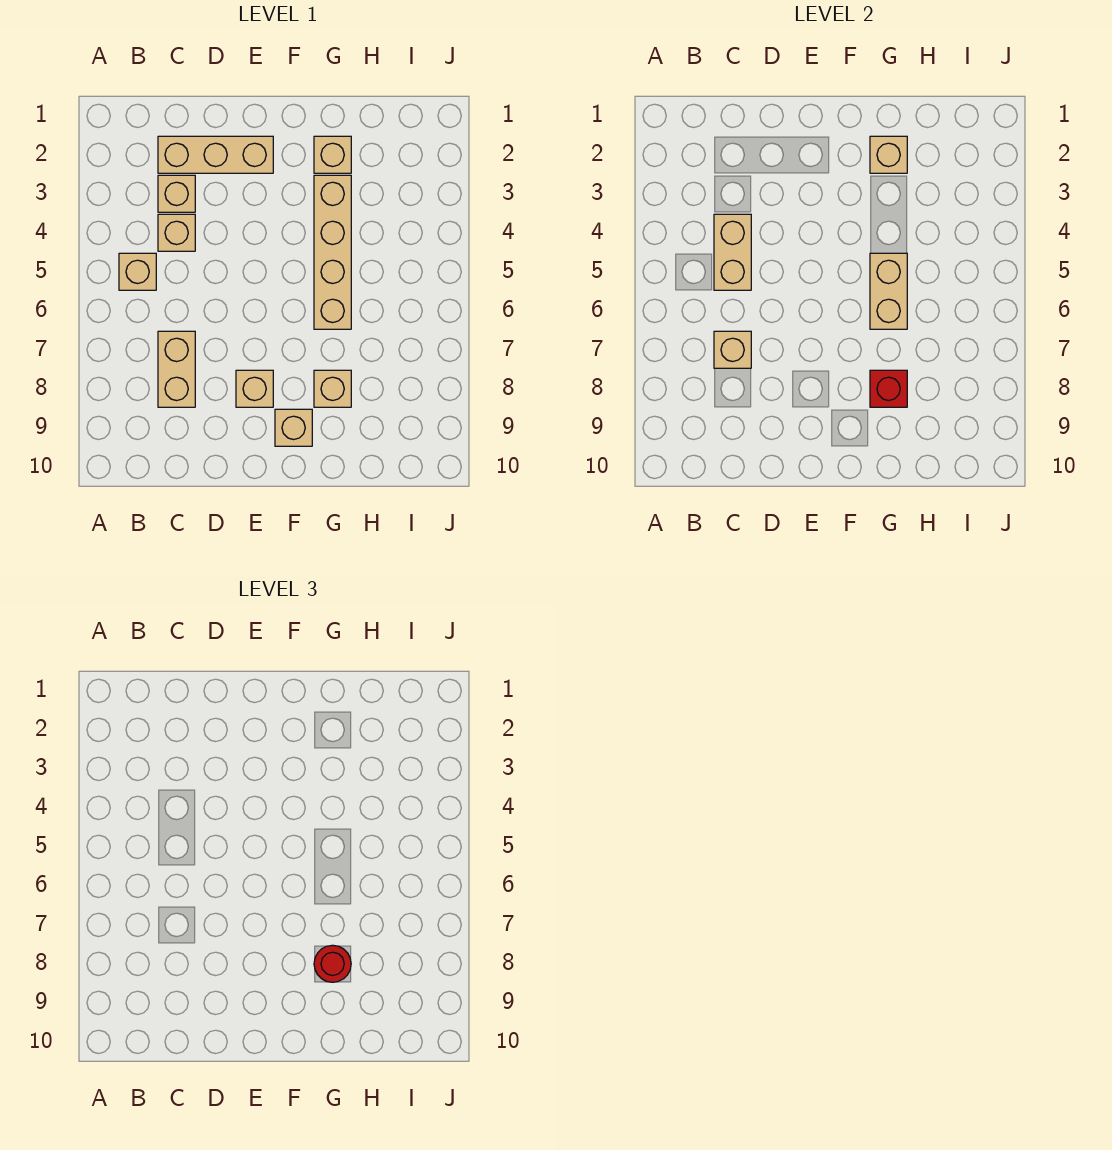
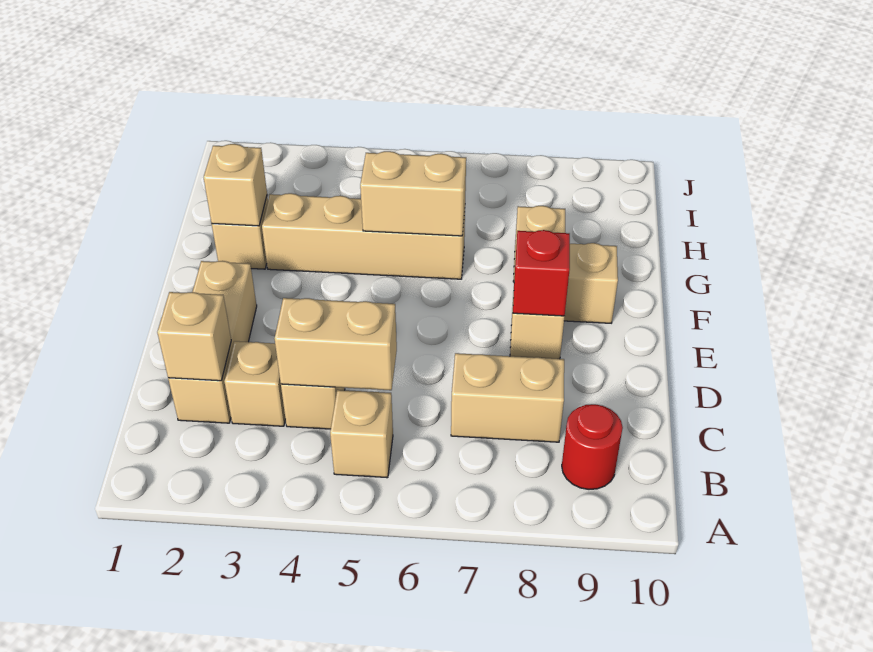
tan 1x1 brick [714,331,751,368] -> tan 1x1 brick moved to [157,292,231,381]
red 1x1 brick [870,370,907,407] -> red 1x1 brick moved to [513,230,570,316]
red 1x1 round brick [314,945,351,982] -> red 1x1 round brick moved to [562,404,623,489]

